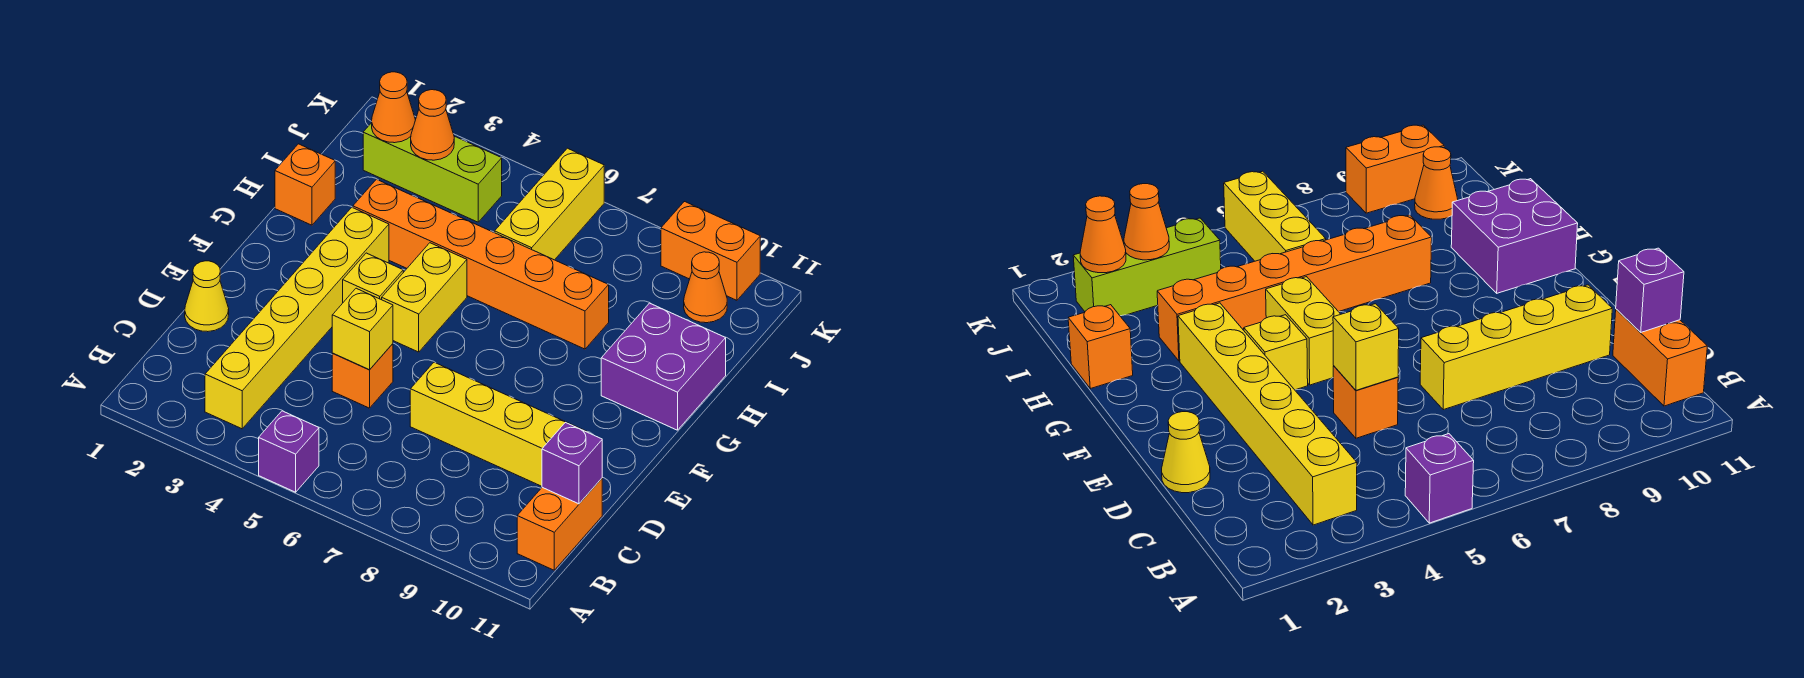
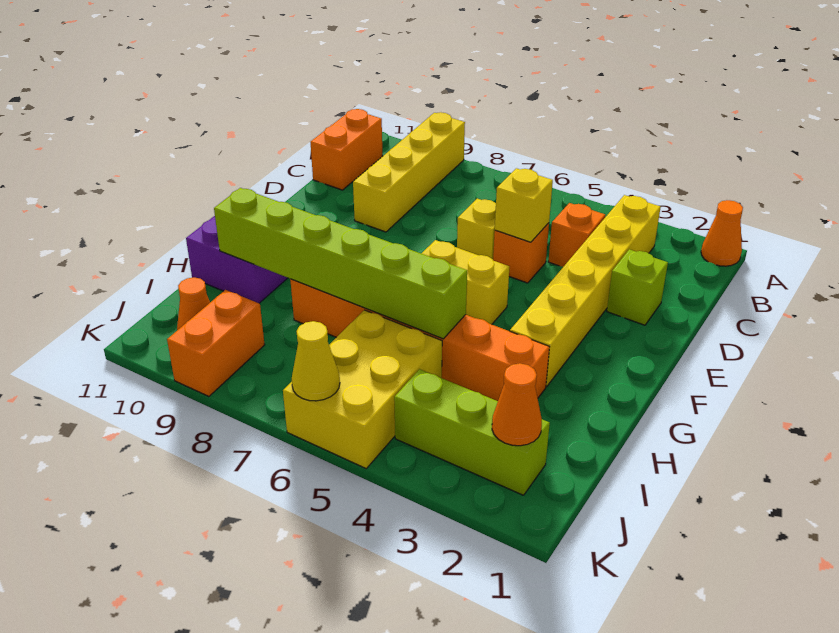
purple 1x1 brick [259,411,319,492] -> none
purple 1x1 brick [542,423,602,504] -> none
yellow 1x1 cone [185,261,229,332] -> yellow 1x1 cone moved to [292,321,340,401]
none -> lime 1x1 brick [607,249,668,325]
yellow 1x4 brick [410,362,587,486] -> yellow 1x4 brick turned to [353,112,465,232]
yellow 1x1 brick [343,253,403,302] -> yellow 1x1 brick moved to [457,199,496,259]
yellow 1x2 brick [382,243,467,352] -> yellow 1x2 brick turned to [421,240,509,324]
orange 1x1 brick [275,144,335,225] -> orange 1x1 brick moved to [548,203,605,267]
none -> lime 1x6 brick [214,188,467,339]
yellow 1x3 brick [494,148,604,260] -> yellow 2x3 brick [283,310,442,468]
orange 1x1 cone [411,90,454,160] -> orange 1x1 cone moved to [701,200,743,266]
orange 1x2 brick [661,201,760,300] -> orange 1x2 brick turned to [167,290,265,396]

